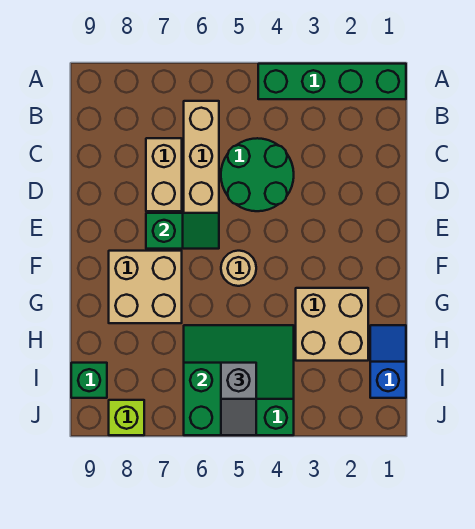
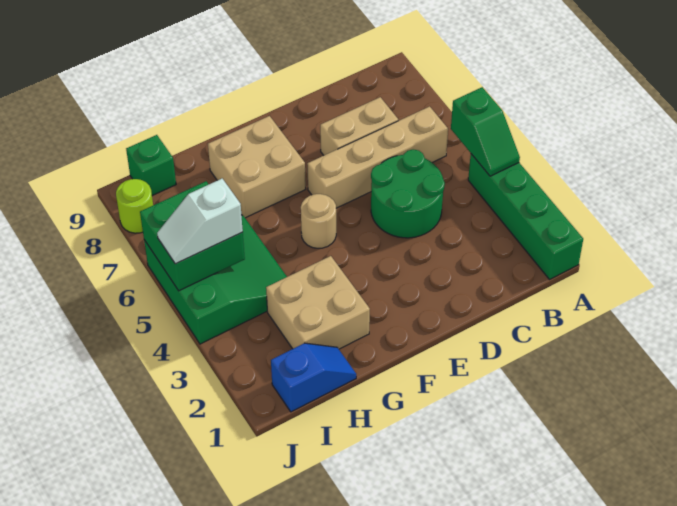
green 1x2 slope [146,213,219,249] -> green 1x2 slope moved to [451,87,520,176]
grey 1x2 slope [221,363,256,435] -> white 1x2 slope [157,179,243,264]
lime 1x1 brick [109,400,144,435] -> lime 1x1 round brick [116,179,153,233]

